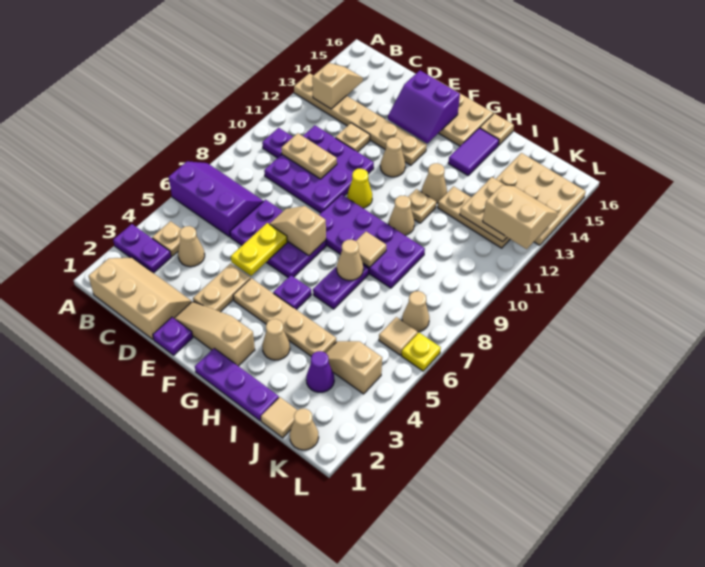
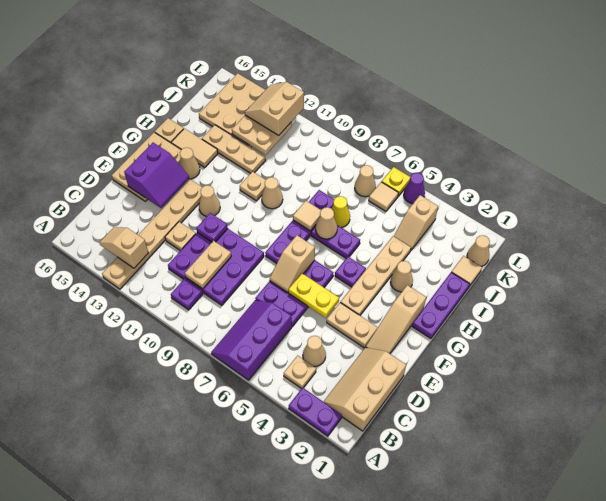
purple 1x2 plate [113,224,171,273] -> purple 1x2 plate turned to [289,388,342,436]
purple 1x1 plate [153,317,193,355] -> purple 1x1 plate moved to [196,213,228,242]
purple 2x4 plate [319,194,425,288] -> purple 1x4 plate [265,190,334,263]
yellow 1x1 cone [347,169,372,208] -> yellow 1x1 cone moved to [332,196,350,227]
tan 1x1 cone [422,163,447,203] -> tan 1x1 cone moved to [179,148,200,179]
purple 1x2 tile [448,128,499,175] -> tan 1x2 tile [171,129,218,167]
tan 1x3 plate [438,186,510,248] -> tan 1x3 plate turned to [202,125,265,173]
purple 1x1 cone [306,351,334,392] -> purple 1x1 cone moved to [404,173,425,204]

